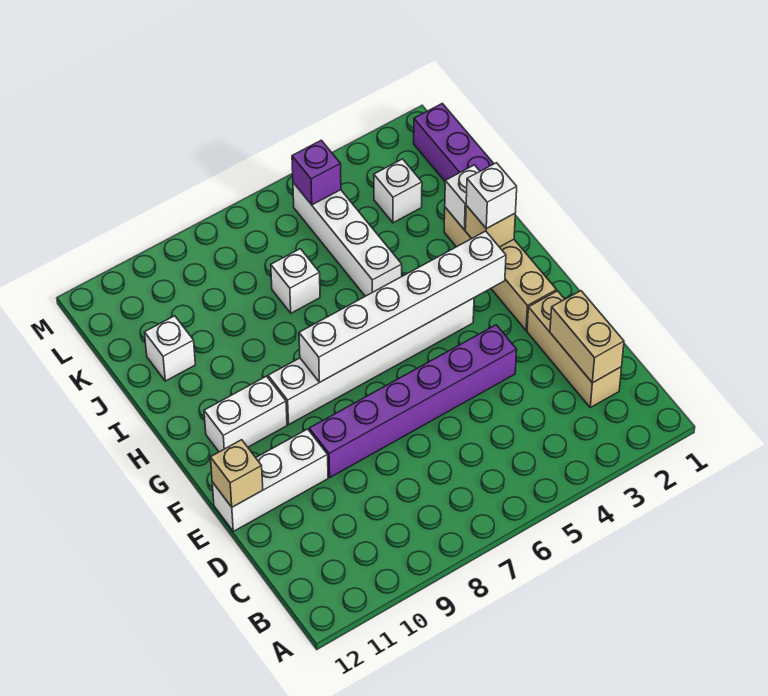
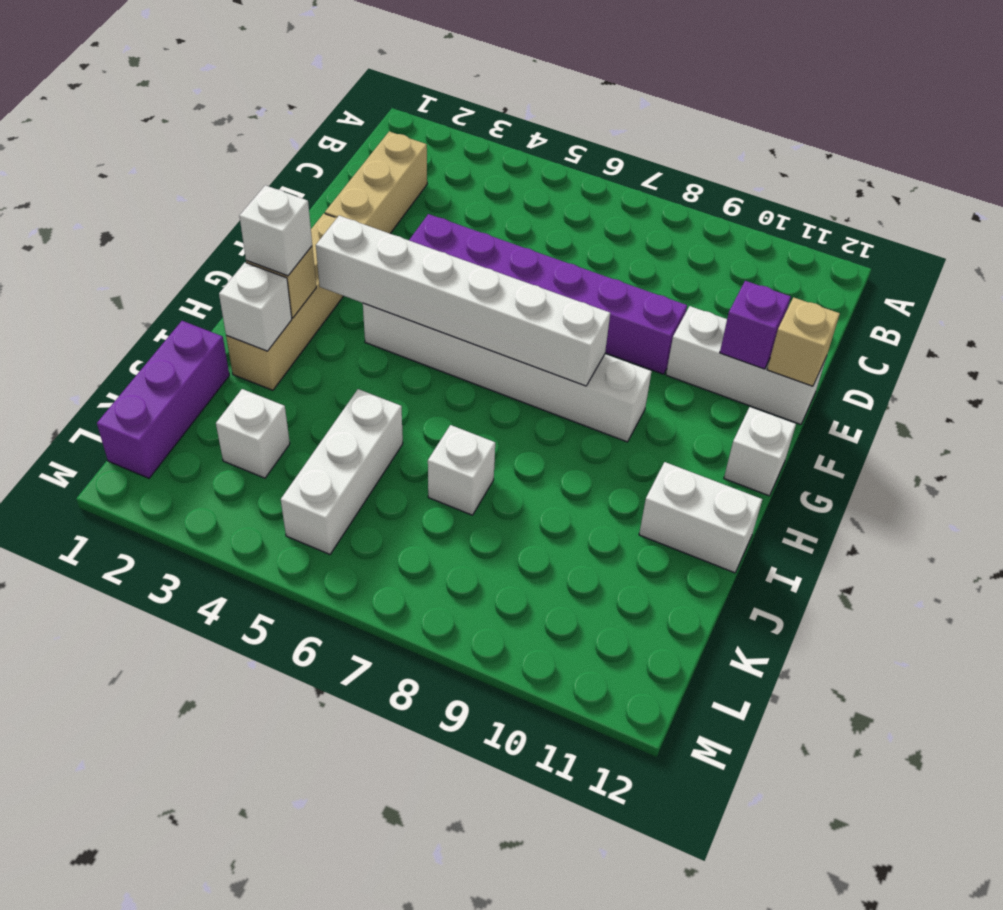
tan 1x2 brick [550,291,624,383] -> none
white 1x2 brick [204,376,287,452] -> white 1x2 brick moved to [639,462,762,573]
white 1x4 brick [293,183,402,296] -> white 1x3 brick [281,389,403,554]
white 1x1 brick [144,316,195,381] -> white 1x1 brick moved to [724,407,796,496]
purple 1x1 brick [292,140,341,205] -> purple 1x1 brick moved to [720,281,791,369]

